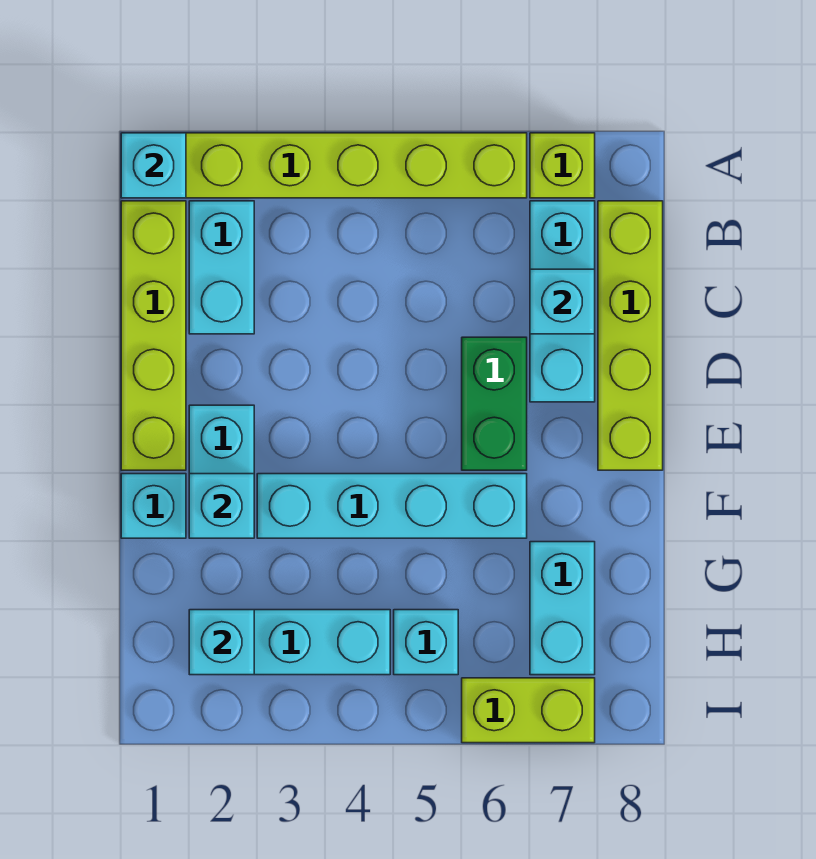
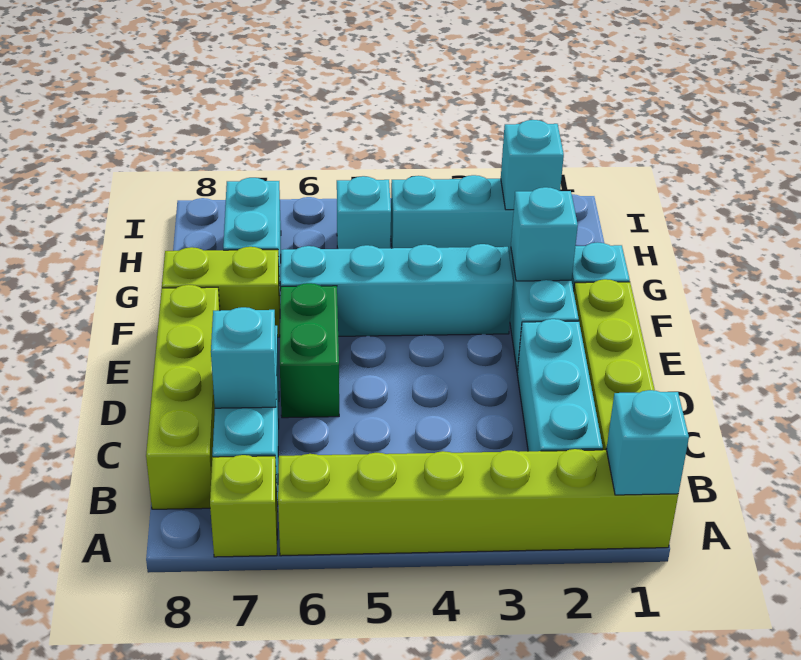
cyan 1x2 brick [189,201,254,334] -> cyan 1x3 brick [517,319,603,451]
lime 1x2 brick [462,678,595,743] -> lime 1x2 brick moved to [162,247,280,337]

